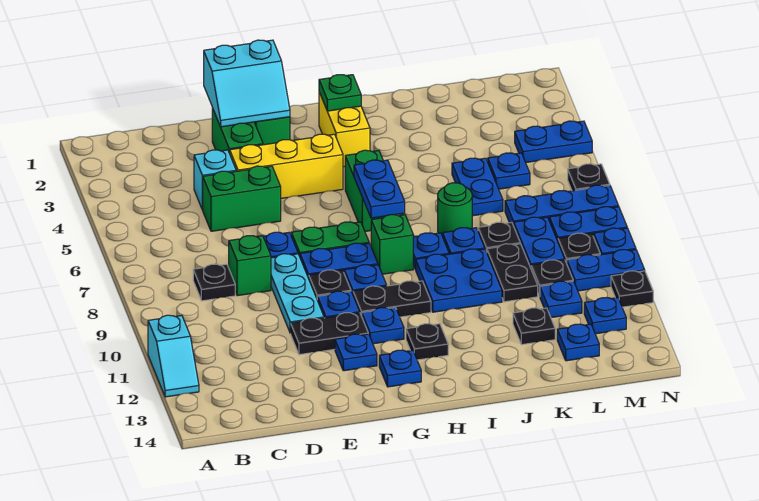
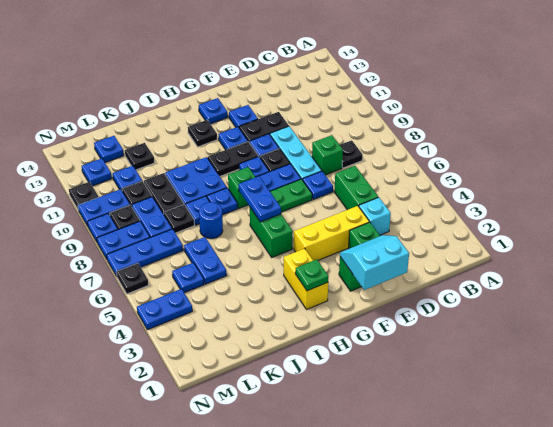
cyan 1x2 slope [148,315,199,397] -> none
green 1x2 brick [203,166,281,231] -> green 1x2 brick turned to [334,166,378,210]
green 1x1 round brick [438,183,472,237] -> blue 1x1 round brick [199,202,223,239]

